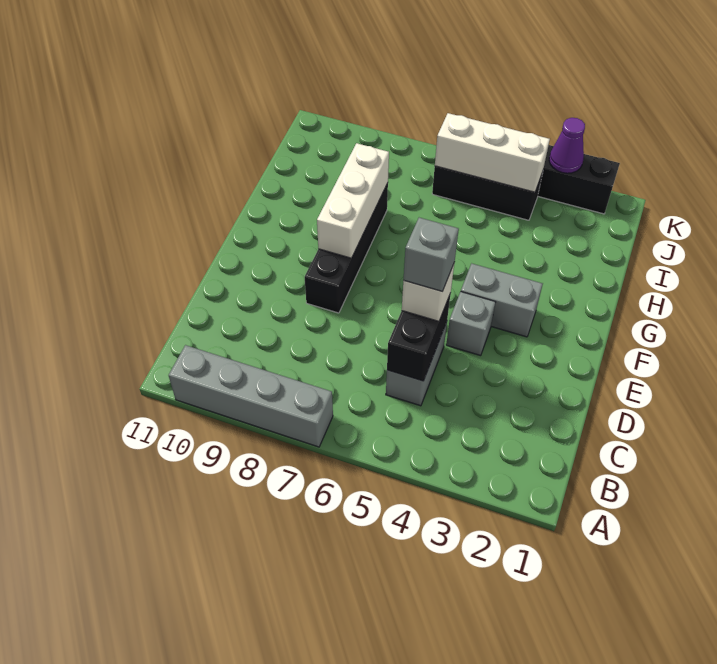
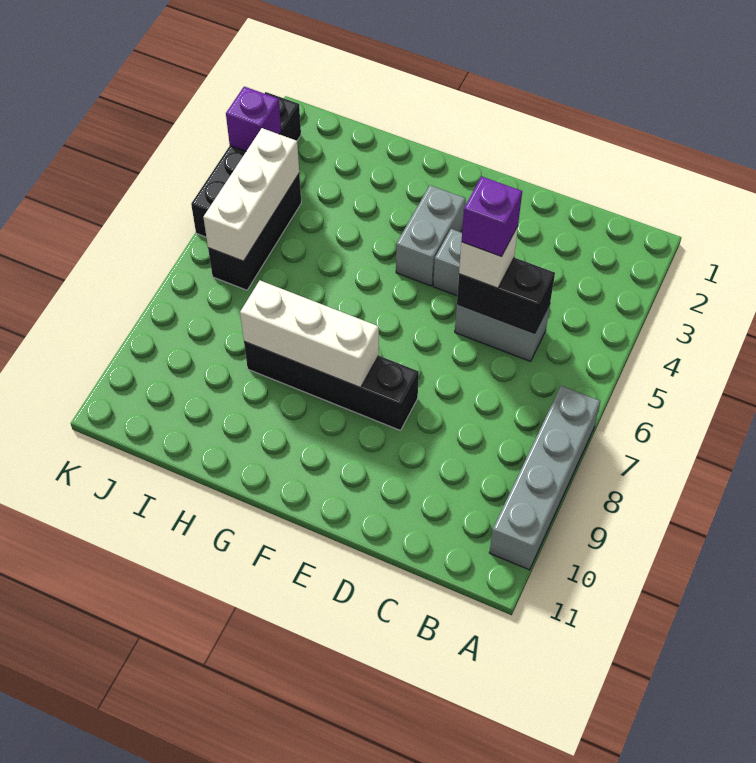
grey 1x1 brick [404,218,459,291] -> purple 1x1 brick [461,176,522,257]
purple 1x1 cone [549,118,585,173] -> purple 1x1 brick [226,87,281,151]

